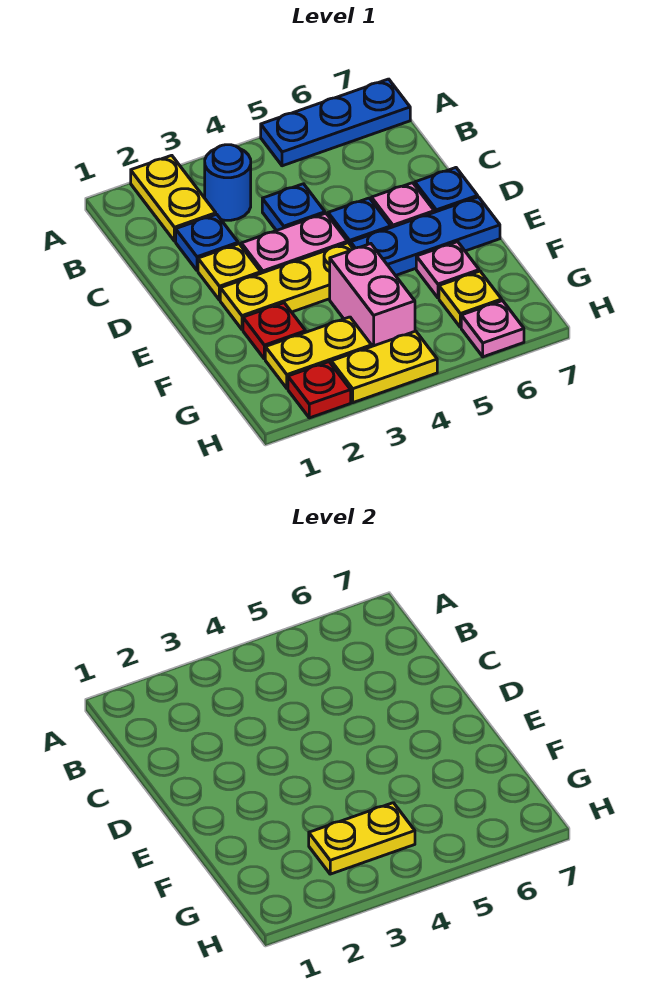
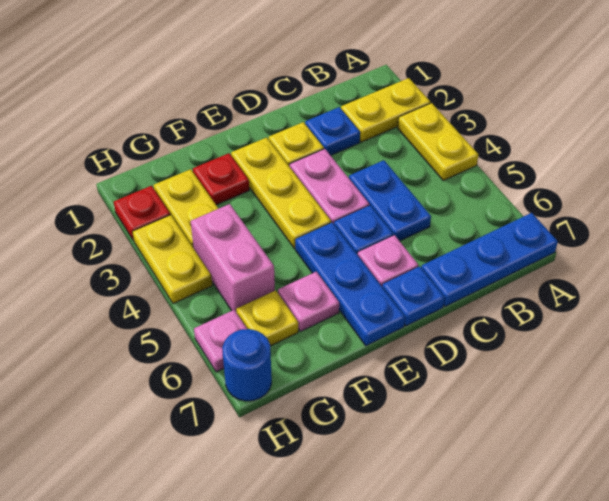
blue 1x3 plate [261,79,410,166] -> blue 1x3 plate turned to [421,213,558,307]
blue 1x1 round brick [205,145,251,220] -> blue 1x1 round brick moved to [222,329,272,401]
blue 1x1 plate [262,184,325,231] -> blue 1x2 plate [349,160,431,241]
pink 1x2 brick [330,244,415,346] -> pink 1x2 brick turned to [191,204,275,313]
yellow 1x2 plate [309,803,415,874] -> yellow 1x2 plate moved to [398,103,478,181]

